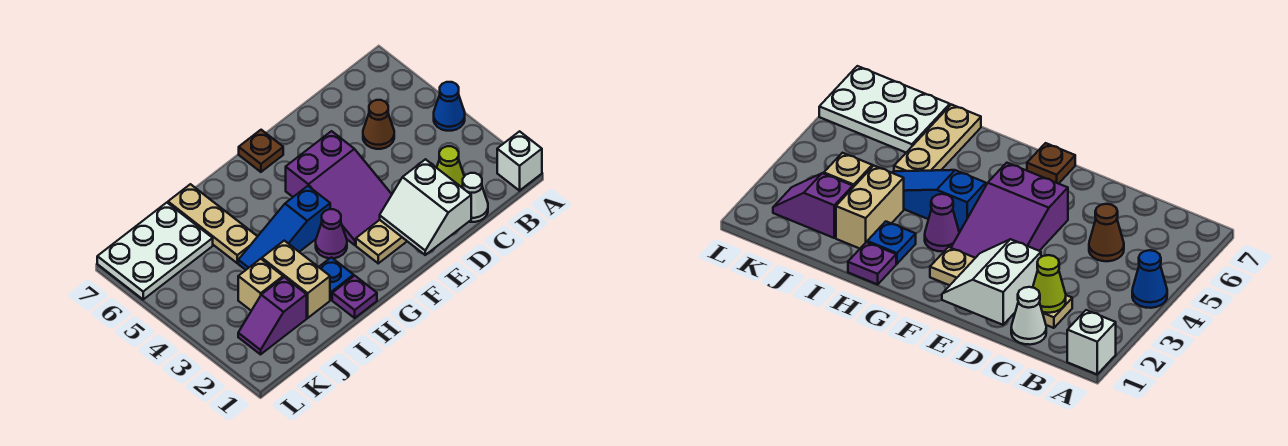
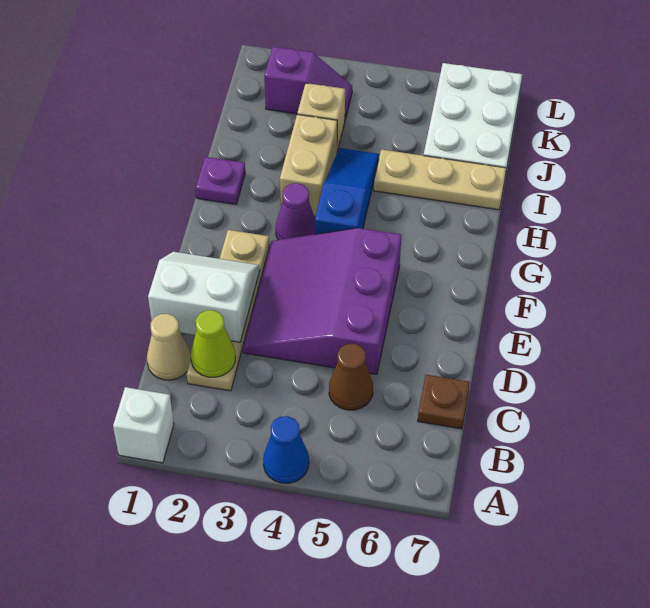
white 1x1 cone [462,173,488,222] -> tan 1x1 cone [147,314,191,380]
purple 2x3 slope [286,131,392,245] -> purple 3x3 slope [243,228,401,375]
brown 1x1 plate [239,130,283,172] -> brown 1x1 plate moved to [418,375,470,429]
blue 1x1 plate [319,257,354,300] -> none
tan 1x2 brick [262,241,330,318] -> tan 1x2 brick turned to [280,115,337,216]
purple 1x2 slope [238,277,307,354] -> purple 1x2 slope turned to [264,47,352,119]

